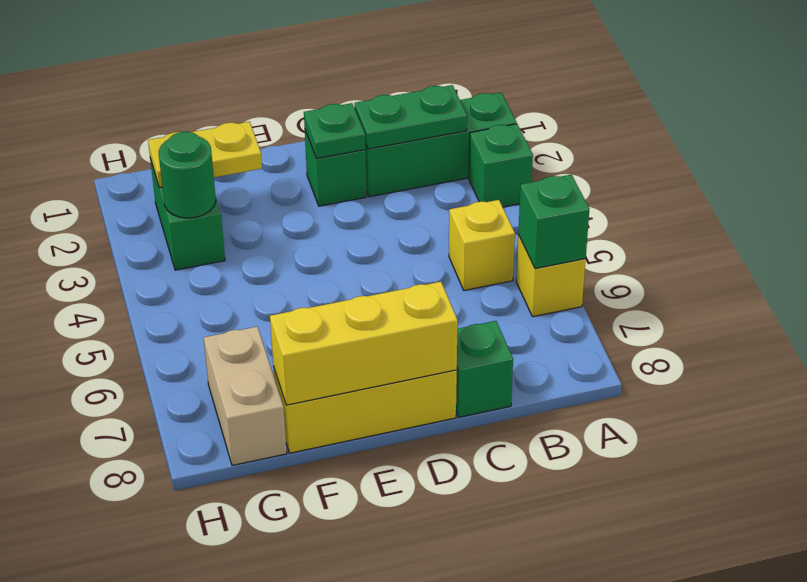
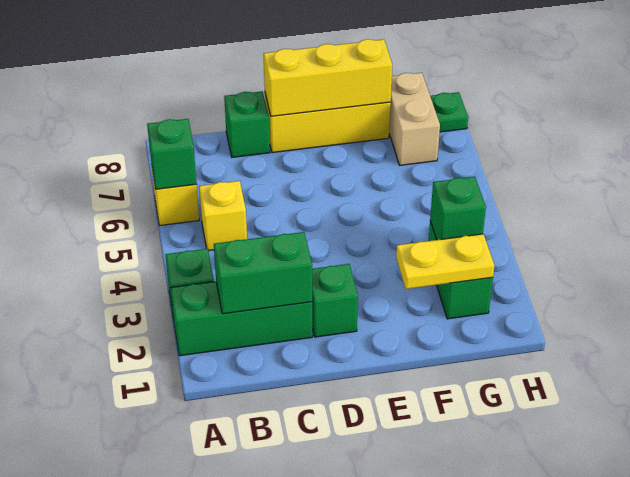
green 1x2 plate [355,85,467,149] -> green 1x2 brick [214,232,312,314]
green 1x1 plate [304,103,365,159] -> green 1x1 plate moved to [430,92,468,132]
green 1x1 round brick [159,132,216,218] -> green 1x1 brick [430,177,486,240]

